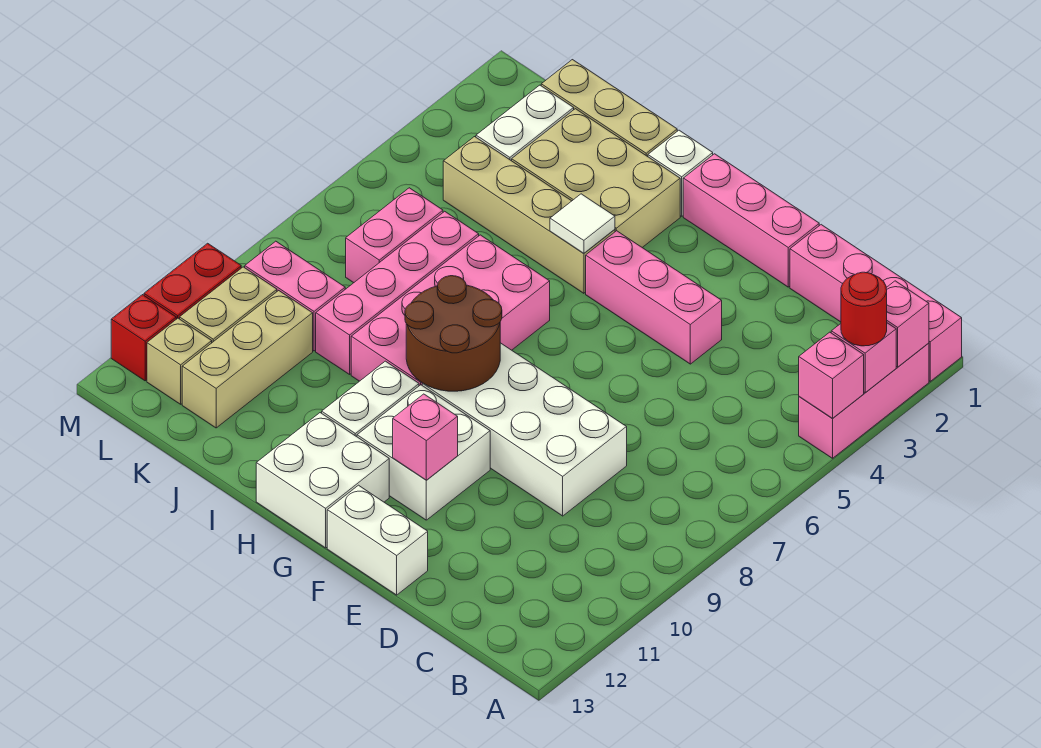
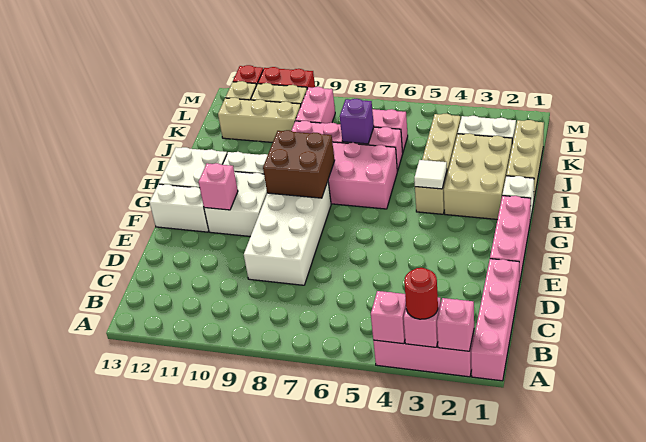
pink 1x3 brick [586,231,722,364] -> none
white 1x2 brick [327,485,428,595] -> white 1x2 brick turned to [150,184,209,232]
brown 2x2 round brick [405,276,502,391] -> brown 2x2 brick [263,130,335,198]
none -> purple 1x1 brick [340,99,374,144]

